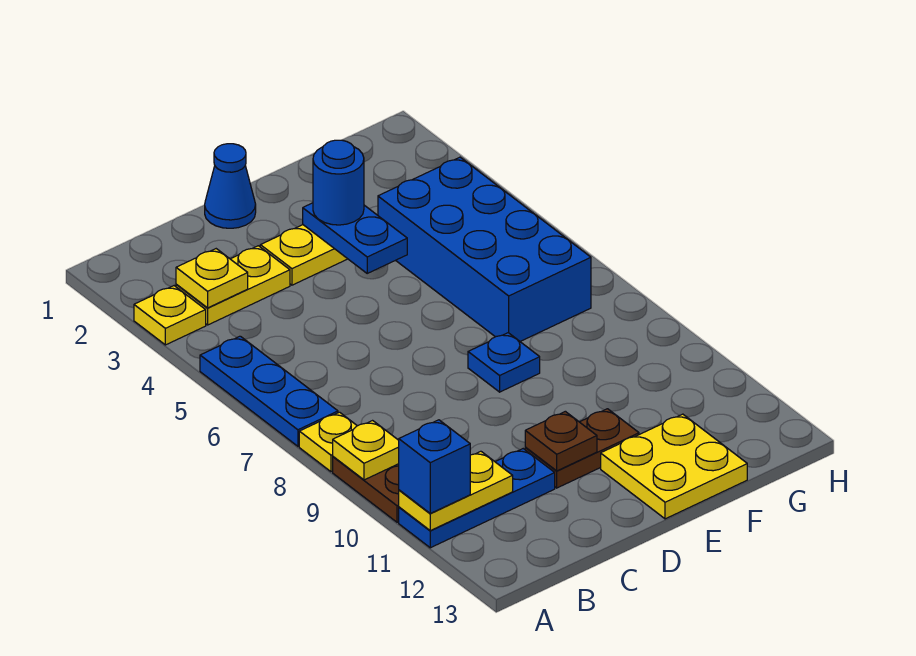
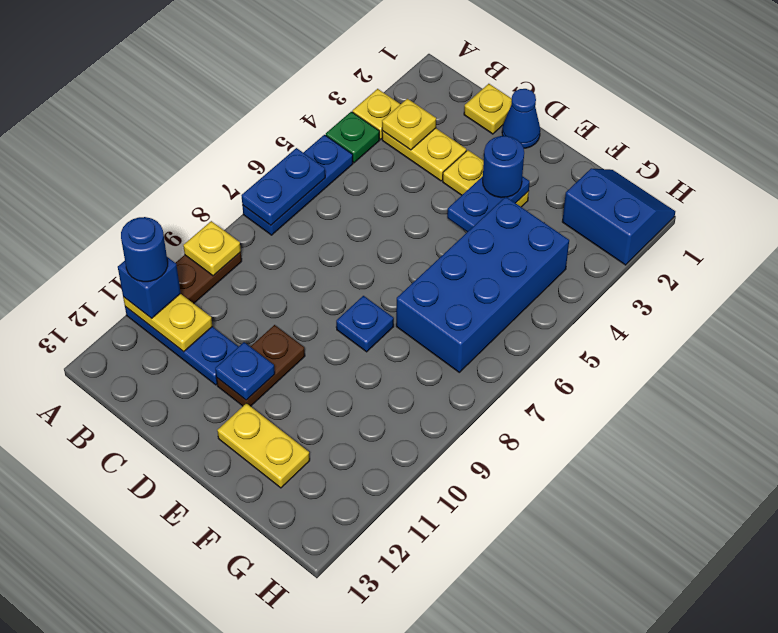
none -> green 1x1 plate [326,112,380,163]
none -> blue 1x2 plate [241,148,325,225]
yellow 1x1 plate [299,412,357,472] -> yellow 1x1 plate moved to [464,84,512,134]
none -> blue 1x1 round brick [121,217,168,282]
brown 1x2 plate [525,409,639,488] -> brown 1x2 plate turned to [216,325,305,406]
brown 1x1 plate [525,411,597,471] -> blue 1x1 plate [215,342,275,400]
yellow 2x2 plate [601,414,747,519] -> yellow 1x2 plate [217,403,310,488]
none -> blue 2x2 slope [562,169,675,265]

